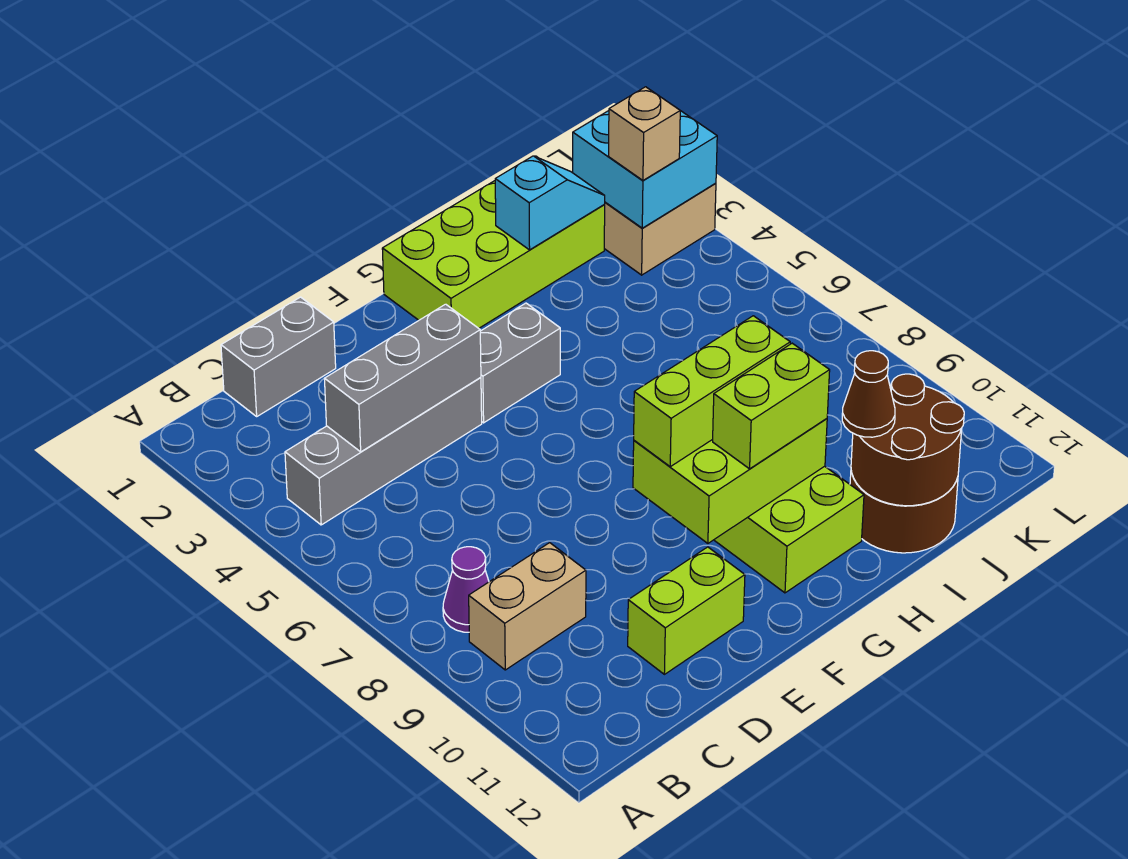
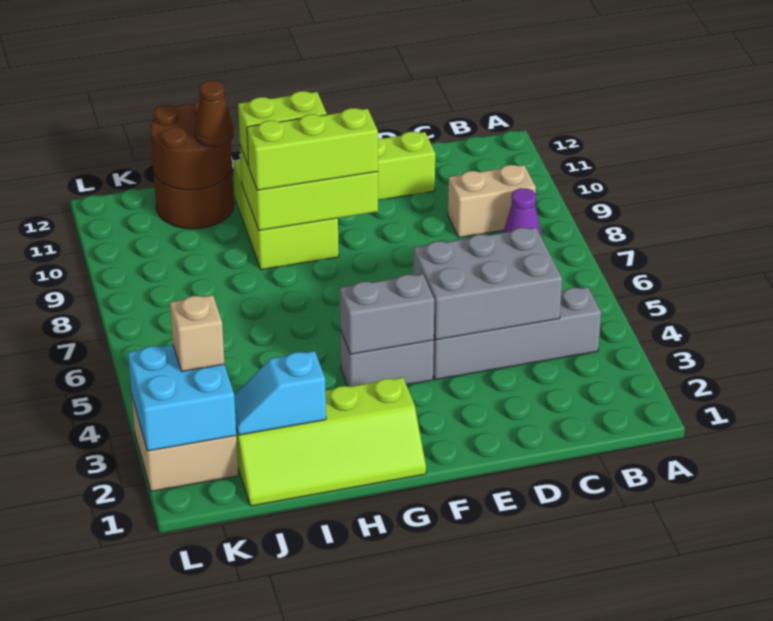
grey 1x2 brick [221,297,336,416] -> grey 1x2 brick moved to [339,274,434,354]
grey 1x3 brick [324,304,481,452] -> grey 2x3 brick [413,228,562,340]
lime 2x4 brick [382,156,605,328] -> lime 2x4 slope [236,377,426,506]

